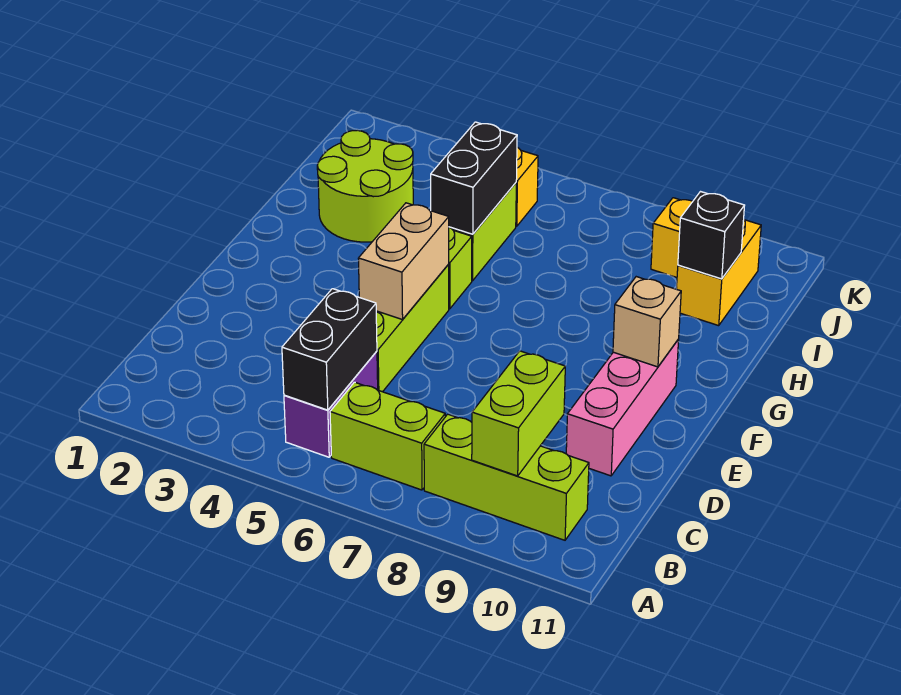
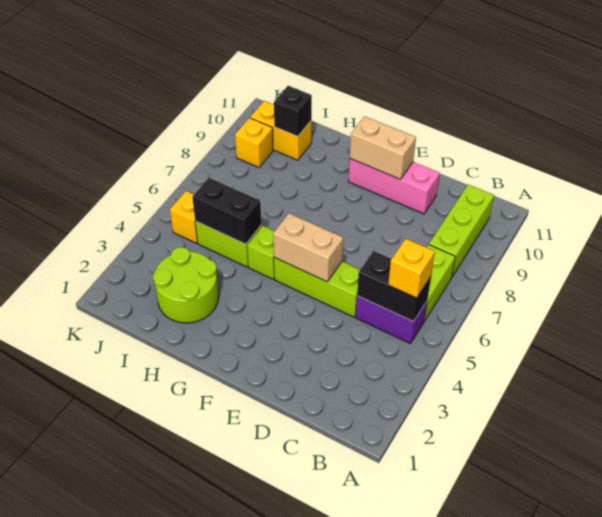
none -> yellow 1x1 brick [388,239,435,298]
lime 1x2 brick [472,351,565,476] -> none
tan 1x1 brick [613,277,681,367] -> tan 1x2 brick [350,116,416,179]

